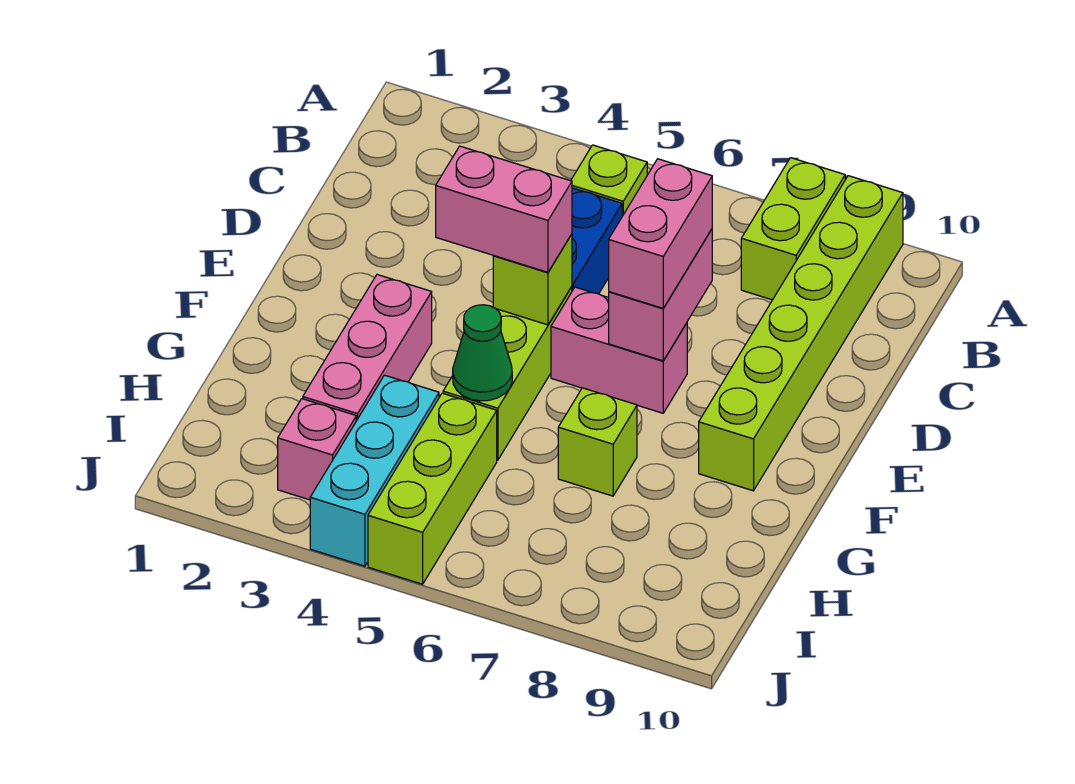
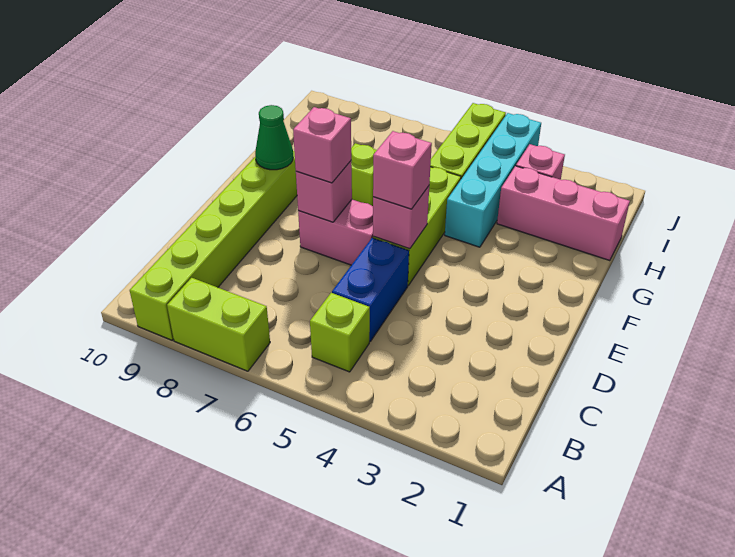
lime 1x2 brick [741,158,845,300] -> lime 1x2 brick turned to [167,278,270,371]
pink 1x2 brick [609,229,712,361] -> pink 1x1 brick [296,161,352,222]
pink 1x2 brick [609,159,712,308] -> pink 1x1 brick [293,107,351,183]
pink 1x2 brick [436,146,572,272] -> pink 1x1 brick [373,131,432,209]
lime 1x1 brick [493,234,572,325] -> pink 1x1 brick [373,186,429,249]
pink 1x3 brick [303,275,432,421] -> pink 1x3 brick turned to [497,166,630,261]
green 1x1 cone [453,305,512,401] -> green 1x1 cone moved to [255,105,293,170]
cyan 1x3 brick [310,375,439,566] -> cyan 1x4 brick [445,113,541,247]

